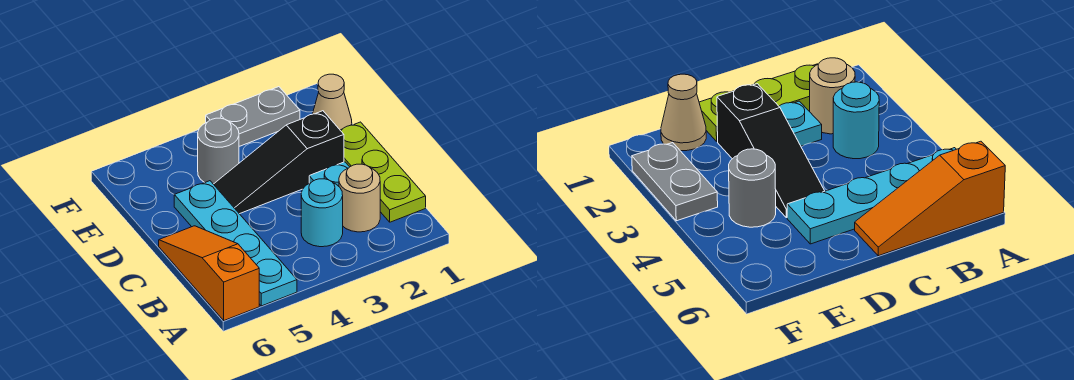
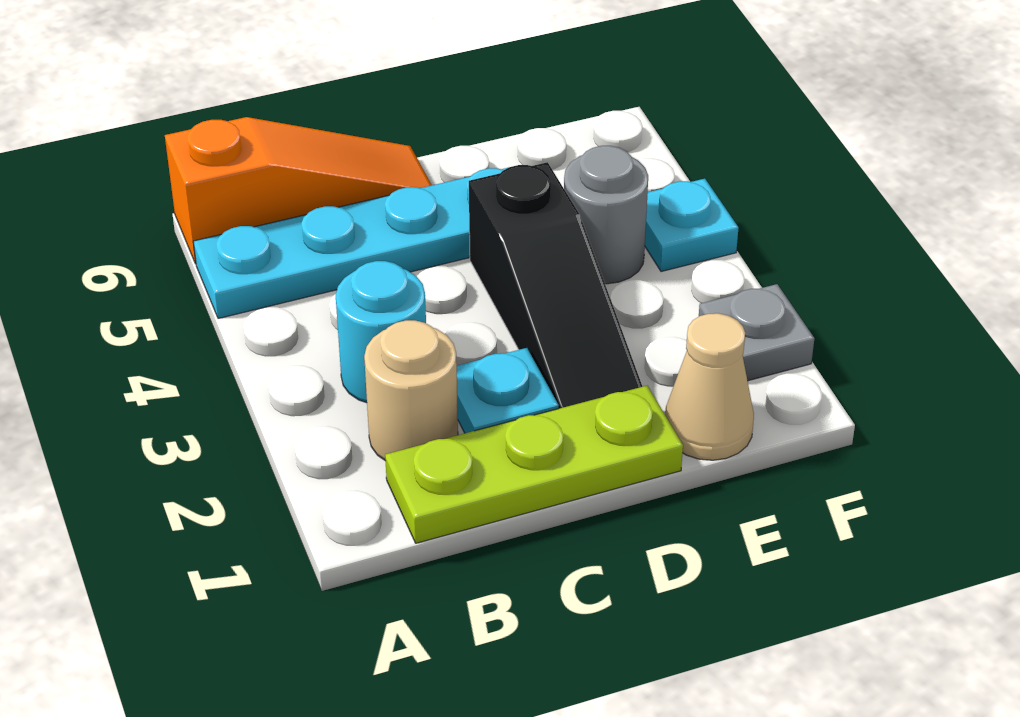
black 1x3 slope [214,111,344,214] -> black 1x3 slope turned to [469,162,643,409]
grey 1x2 plate [206,87,300,146] -> grey 1x1 plate [699,284,814,381]
none -> cyan 1x1 plate [645,179,739,272]

